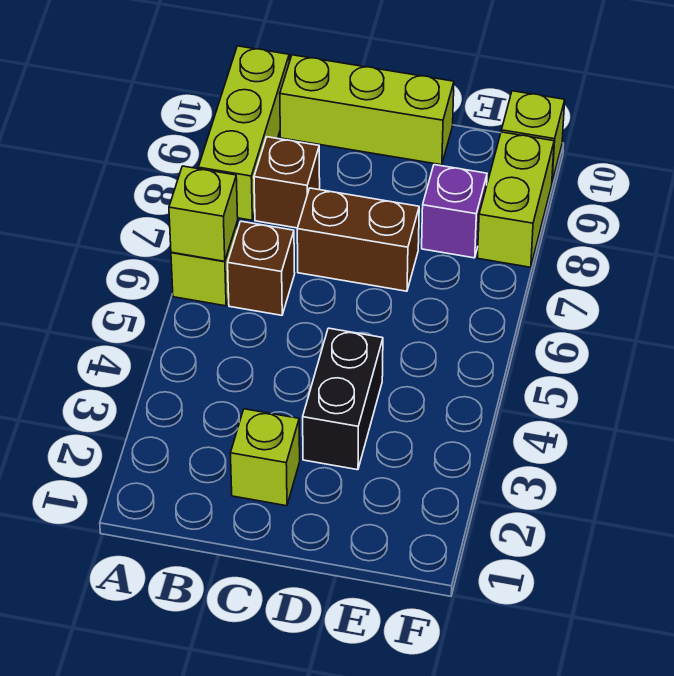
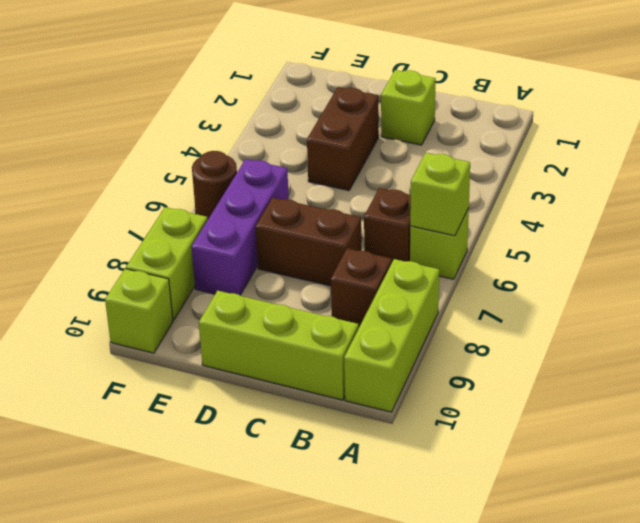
black 1x2 brick [303,328,383,470] -> brown 1x2 brick [307,87,379,191]
purple 1x1 brick [422,165,487,258] -> purple 1x3 brick [191,159,289,295]
none -> brown 1x1 round brick [192,151,237,219]

